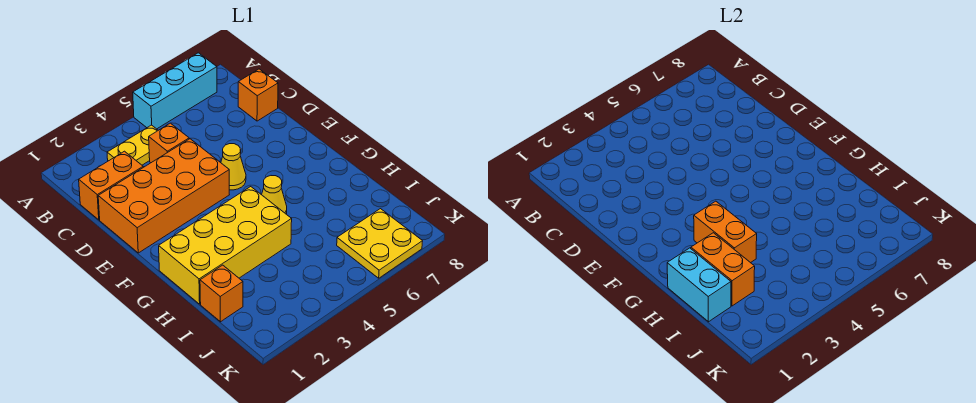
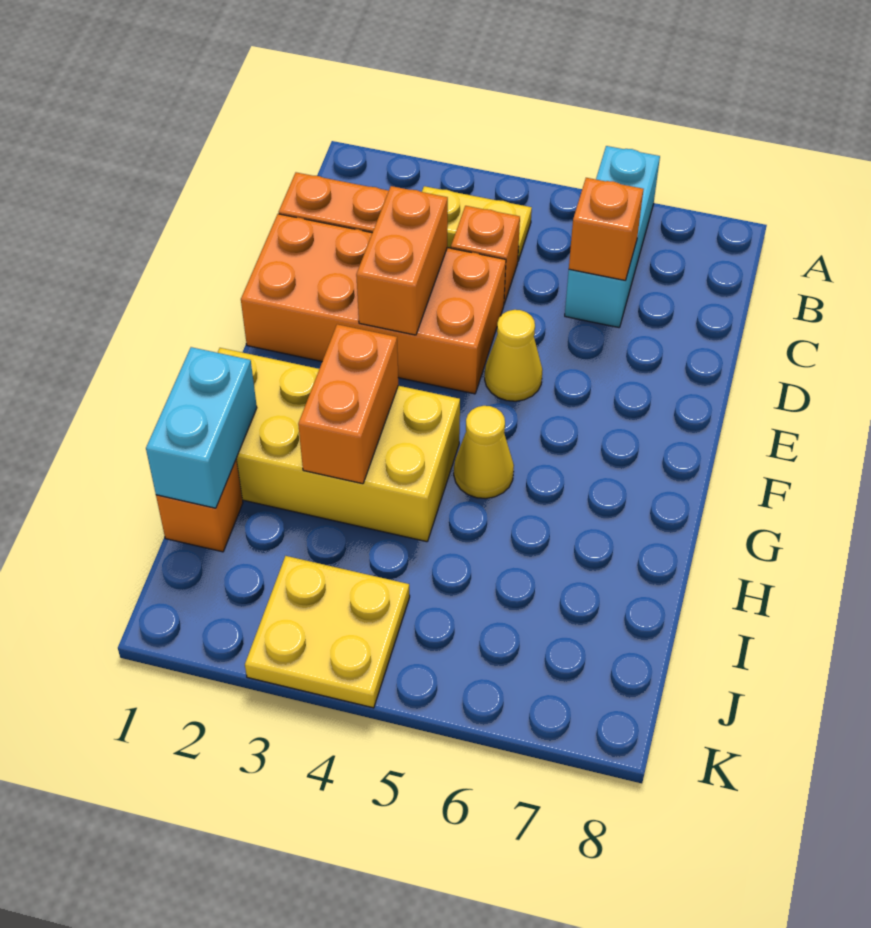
cyan 1x3 brick [133,53,217,129] -> cyan 1x3 brick turned to [565,146,660,327]
orange 1x1 brick [238,69,278,121] -> orange 1x1 brick moved to [569,178,644,281]
orange 1x2 brick [691,233,755,306] -> orange 1x2 brick moved to [356,186,448,335]
yellow 2x2 plate [337,209,423,278] -> yellow 2x2 plate moved to [245,556,410,708]

